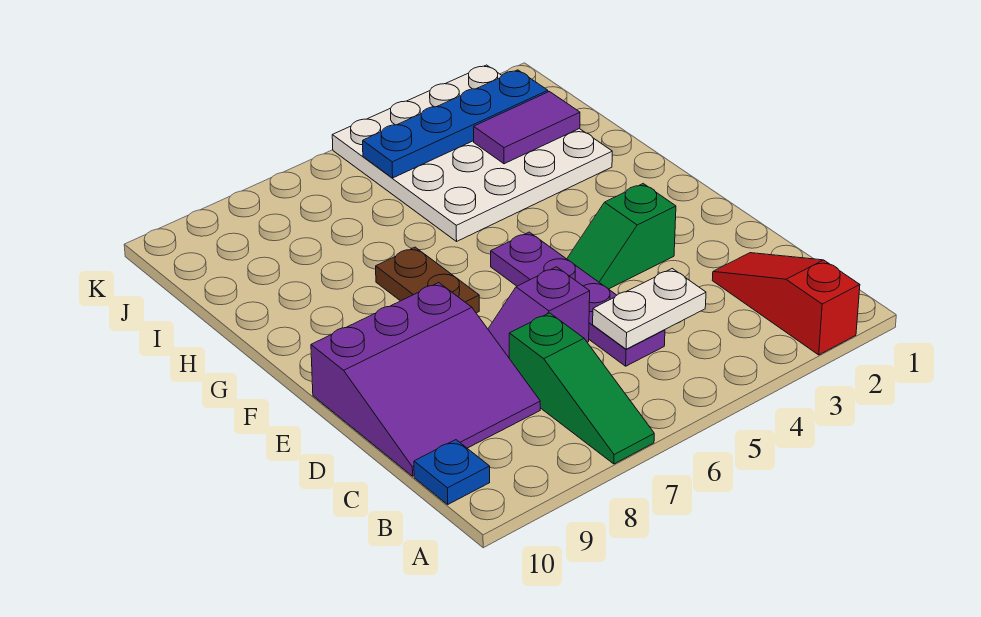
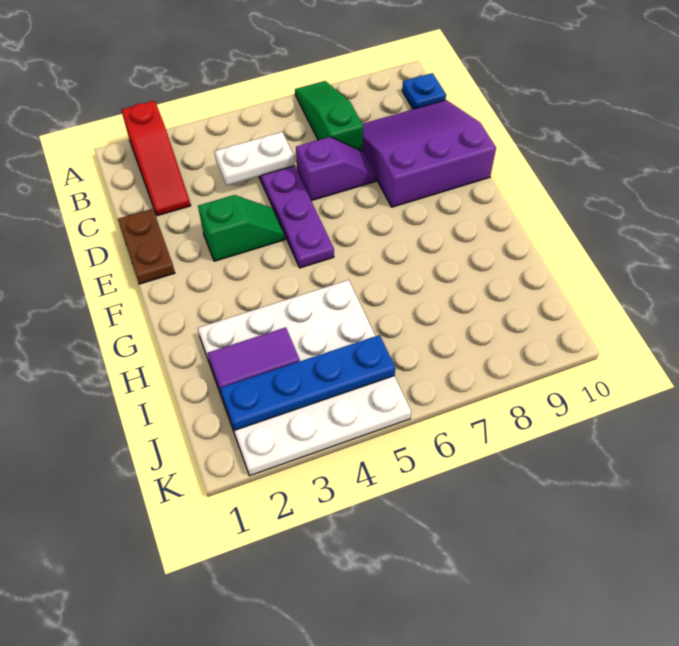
brown 1x2 plate [376,247,479,313] -> brown 1x2 plate moved to [118,209,175,284]

